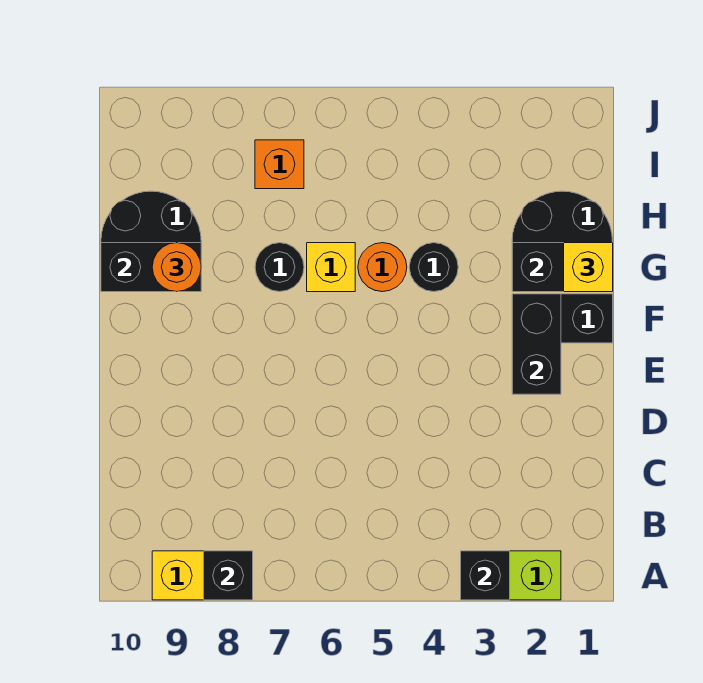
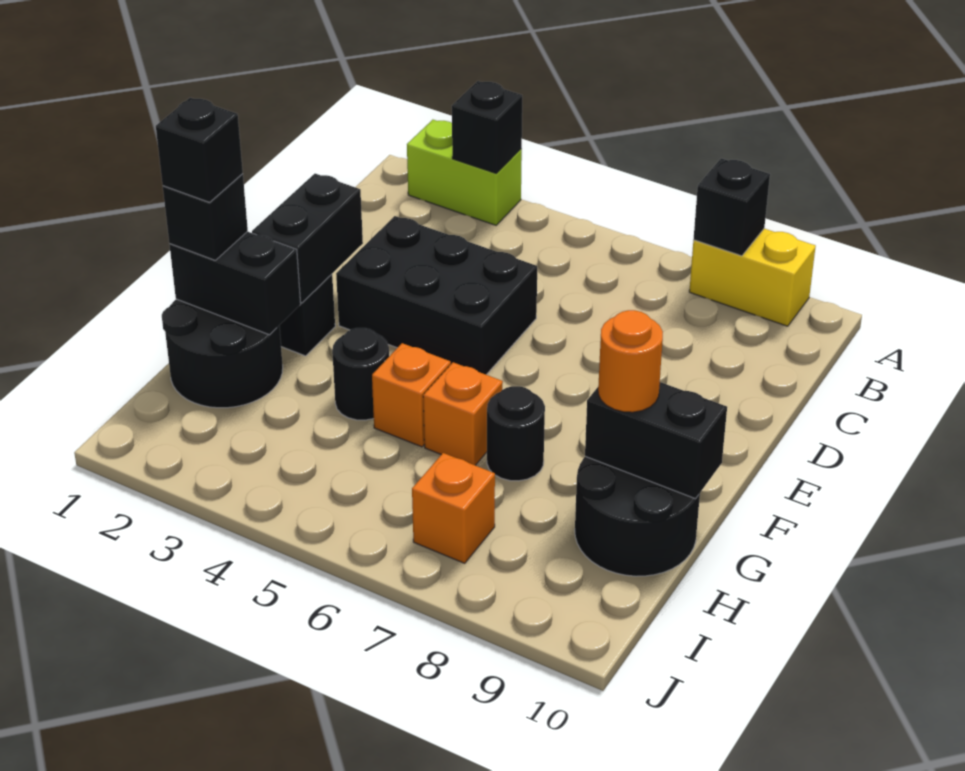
none -> black 2x3 brick [336,216,537,375]
yellow 1x1 brick [564,243,613,292] -> black 1x1 brick [163,174,248,260]
none -> black 1x1 brick [156,98,243,202]
orange 1x1 round brick [358,243,407,292] -> orange 1x1 brick [372,343,451,447]
yellow 1x1 brick [307,243,355,292] -> orange 1x1 brick [423,362,503,465]

